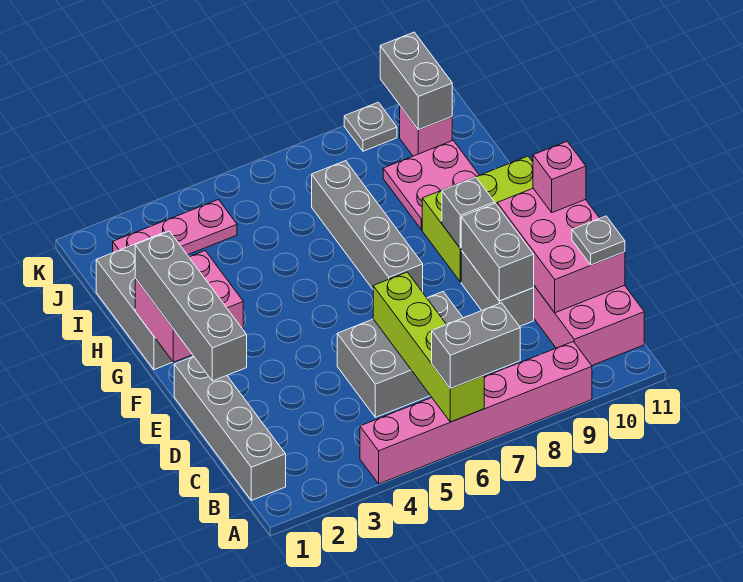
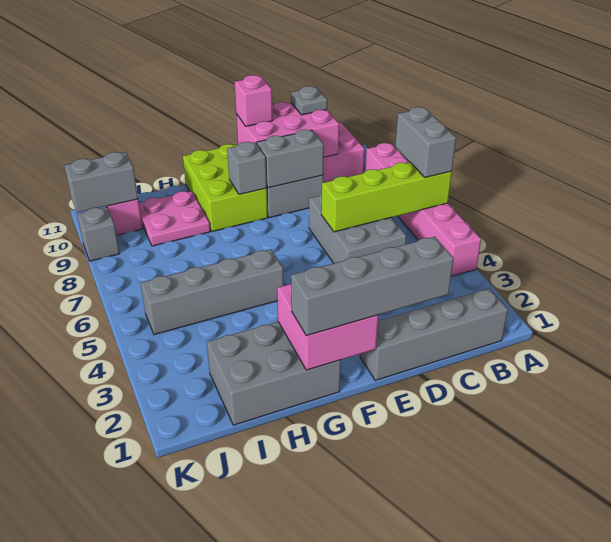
grey 1x4 brick [312,161,423,292] -> grey 1x4 brick moved to [141,249,284,335]
pink 1x3 plate [113,200,237,255] -> none
grey 1x1 plate [344,102,397,151] -> grey 1x1 brick [77,207,119,261]

